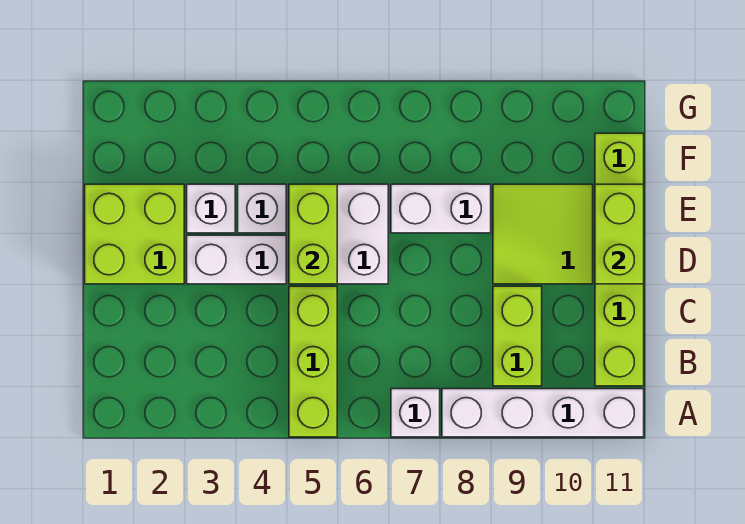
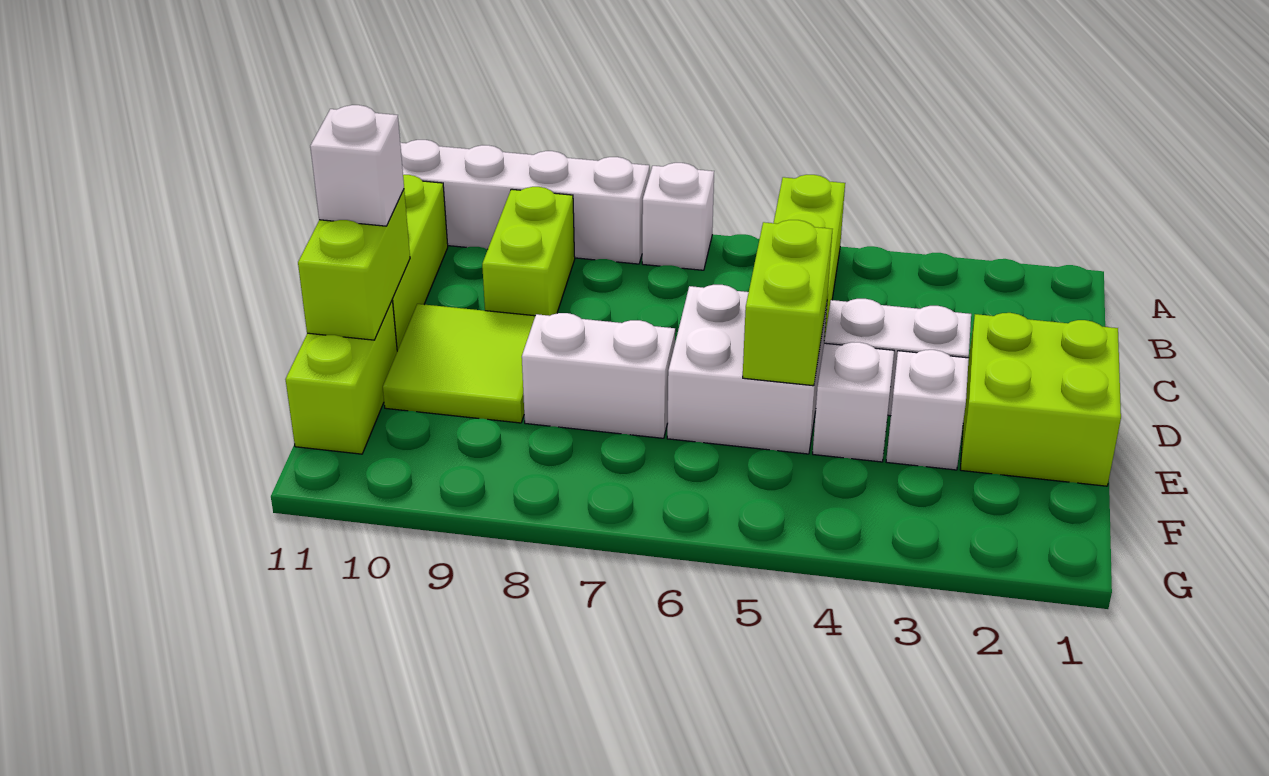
none -> white 1x1 brick [310,105,404,226]

